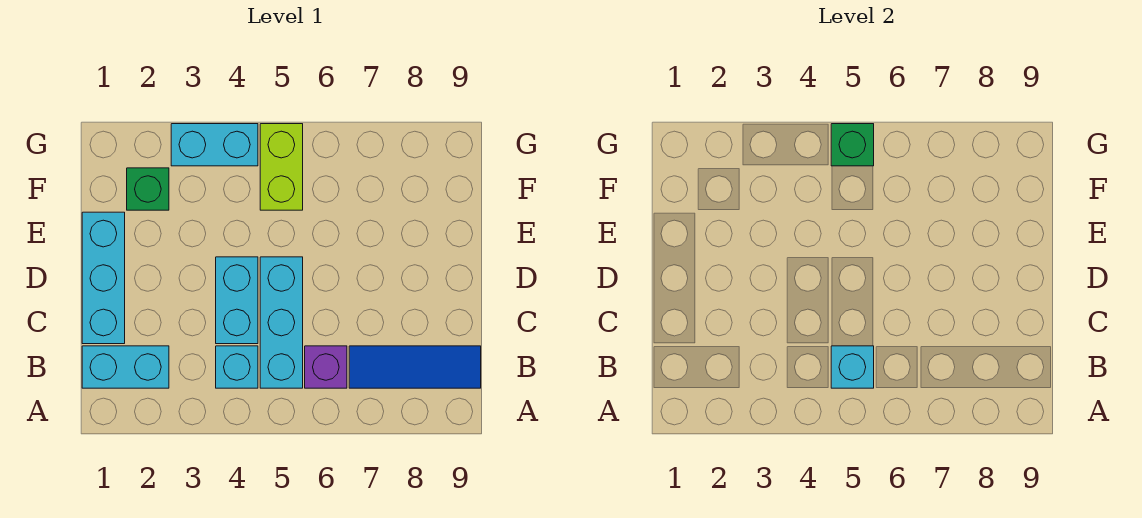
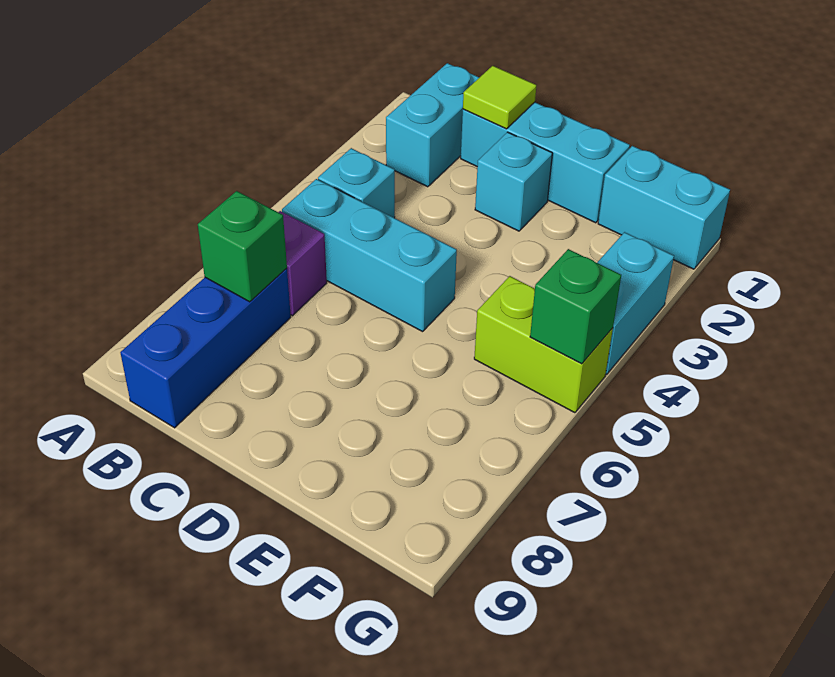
cyan 1x1 brick [831,346,874,388] -> cyan 1x1 brick moved to [475,132,552,231]
blue 1x3 tile [349,346,481,388] -> blue 1x3 brick [120,268,291,428]
none -> lime 1x1 tile [463,66,536,129]
cyan 1x2 brick [216,257,258,344] -> cyan 1x2 brick moved to [598,146,730,269]
green 1x1 brick [127,168,169,210] -> green 1x1 brick moved to [198,191,287,302]

